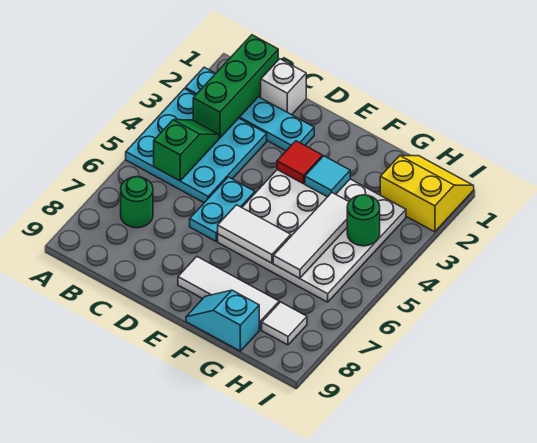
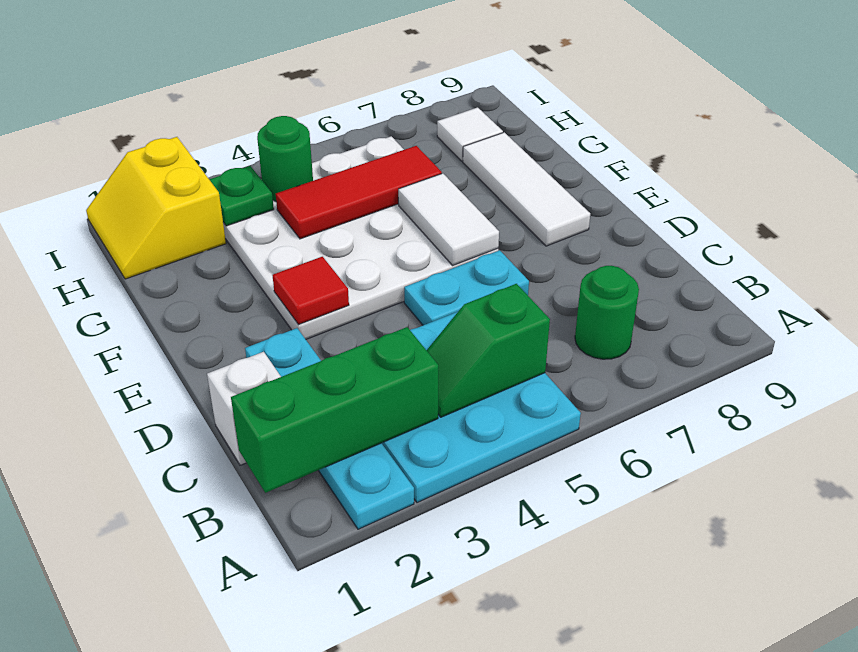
cyan 1x1 tile [305,156,350,197] -> none
cyan 1x2 slope [186,290,259,351] -> none
white 1x3 tile [273,193,349,278] -> red 1x3 tile [276,146,442,239]
none -> green 1x1 plate [209,166,274,226]

